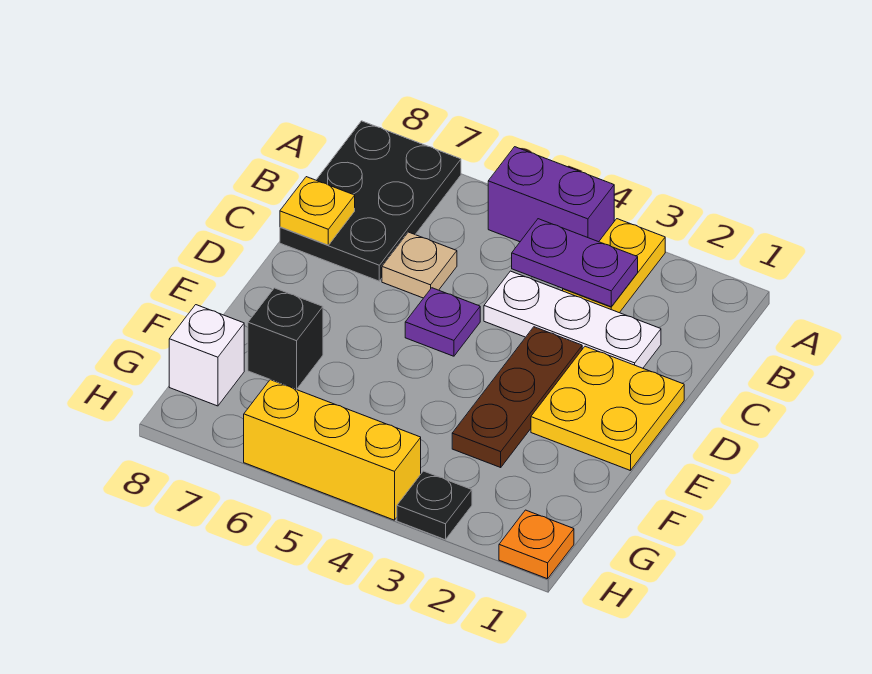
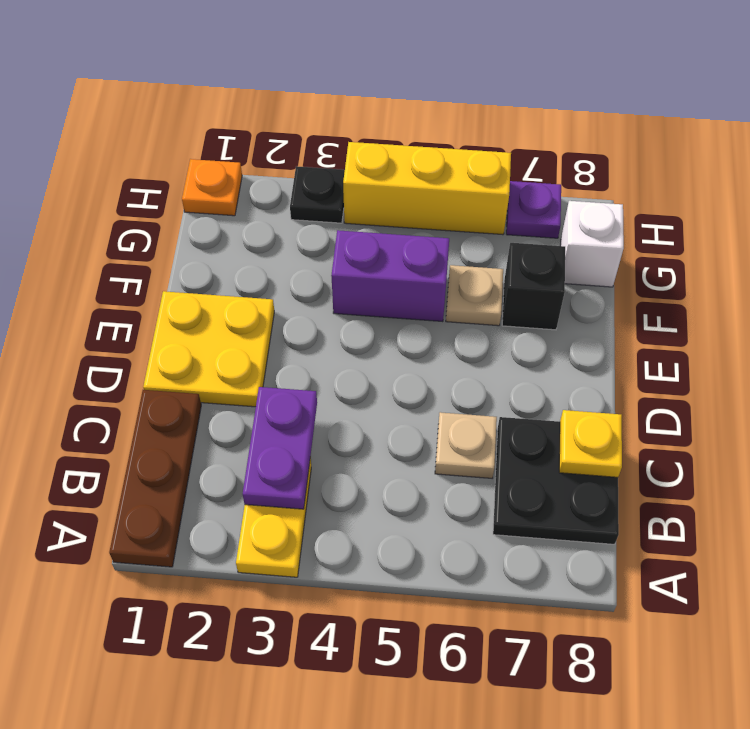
purple 1x2 brick [488,147,614,242] -> purple 1x2 brick moved to [331,230,449,322]
black 2x3 plate [280,121,461,281] -> black 2x2 plate [493,417,619,544]
purple 1x2 plate [512,219,638,307] -> purple 1x2 plate turned to [243,387,317,509]
white 1x3 plate [484,271,661,368] -> none
brown 1x3 plate [452,327,582,467] -> brown 1x3 plate moved to [109,390,201,567]
purple 1x1 plate [405,288,480,356] -> purple 1x1 plate moved to [506,181,561,238]
none -> tan 1x1 plate [446,265,503,326]

